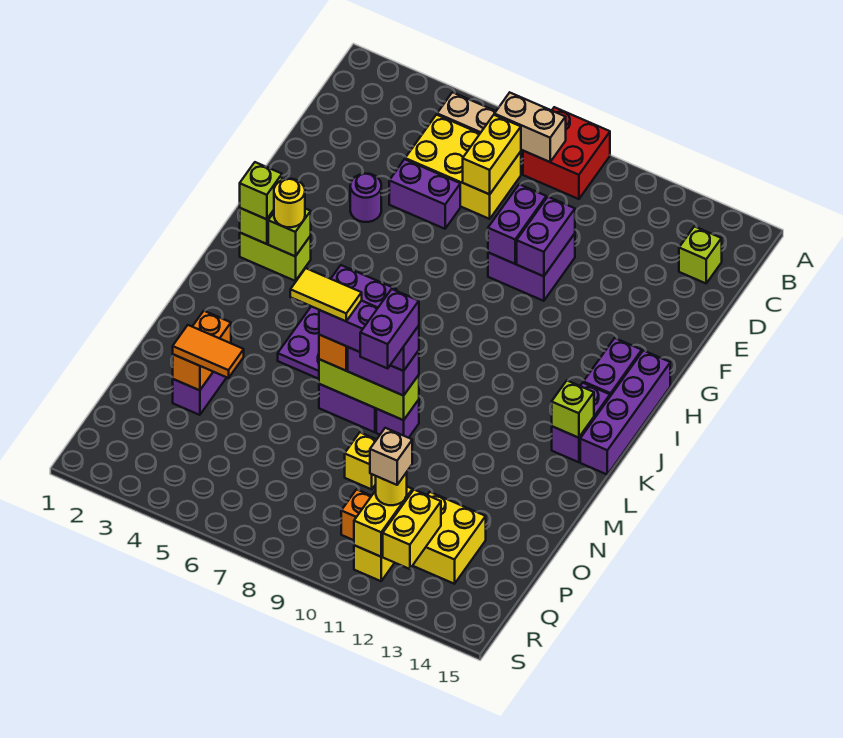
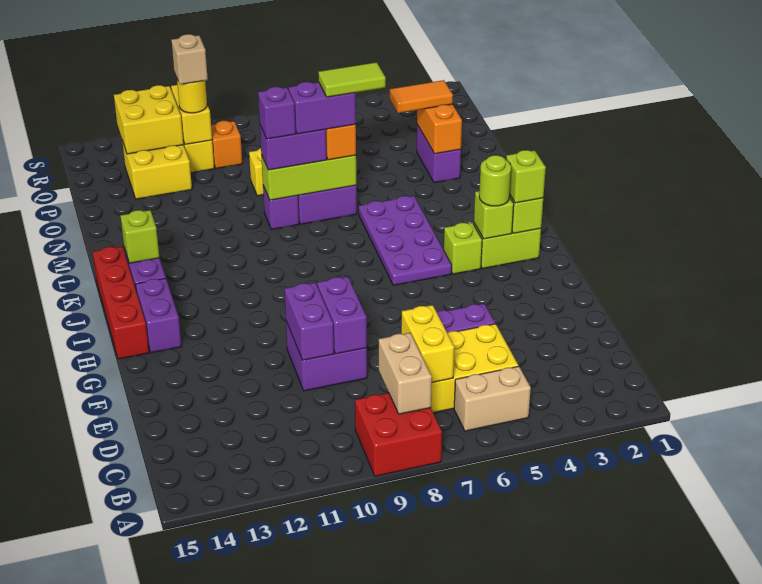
tan 1x2 brick [494,93,566,162] -> tan 1x2 brick turned to [379,333,432,414]
lime 1x1 brick [679,226,722,283] -> lime 1x1 brick moved to [444,223,482,274]
purple 1x1 round brick [350,174,381,222] -> none
purple 1x4 brick [580,350,670,474] -> red 1x4 brick [93,246,149,359]
yellow 1x1 round brick [274,179,305,227] -> lime 1x1 round brick [479,155,511,206]
yellow 1x2 tile [290,268,362,321] -> lime 1x2 tile [318,62,386,97]
purple 1x2 brick [360,289,419,368] -> none
yellow 1x2 brick [382,490,441,569] -> yellow 2x2 brick [114,85,184,154]

